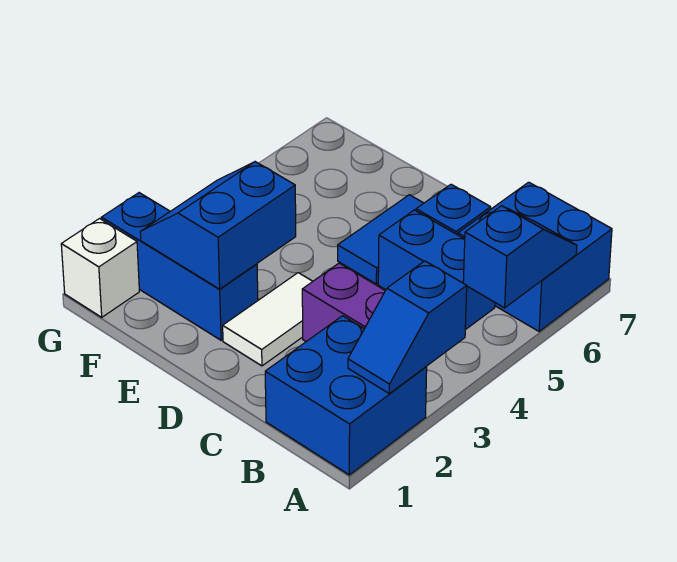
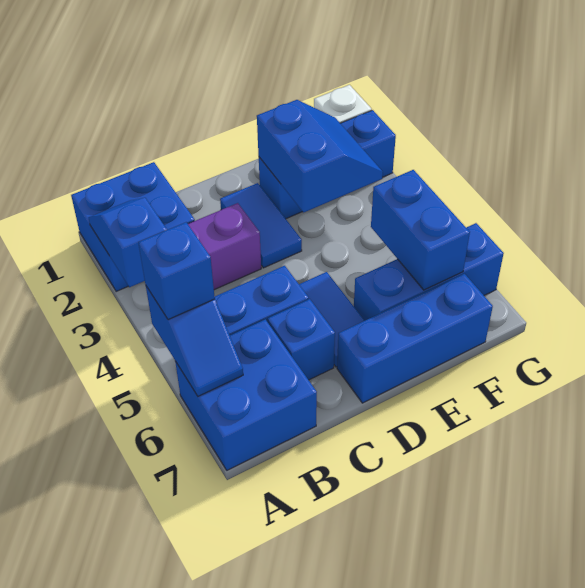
none -> blue 1x1 brick [138,222,215,320]
white 1x2 tile [223,273,313,366] -> blue 1x2 tile [220,183,302,268]
none -> blue 1x3 brick [337,274,493,403]
none -> blue 1x3 brick [354,223,504,320]
none -> blue 1x2 brick [371,170,470,290]

